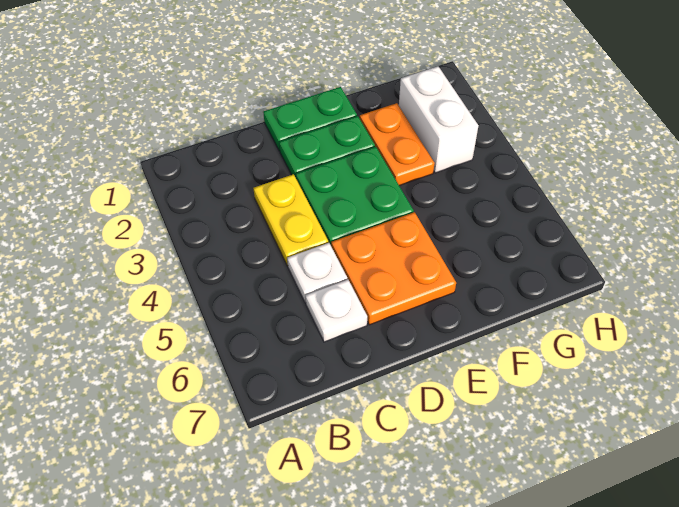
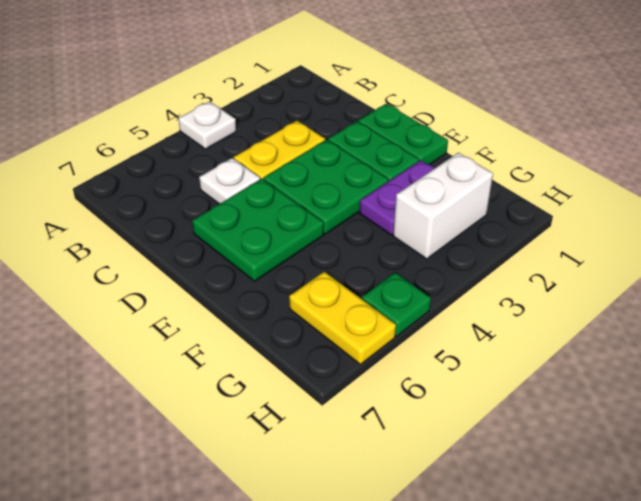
white 1x1 plate [306,280,367,342] -> white 1x1 plate moved to [178,102,236,149]
orange 2x2 plate [331,212,456,325] -> green 2x2 plate [192,179,324,281]
orange 1x2 plate [360,103,435,186] -> purple 1x2 plate [360,160,435,235]
none -> yellow 1x2 plate [289,272,396,364]
none -> green 1x1 plate [362,273,431,336]

